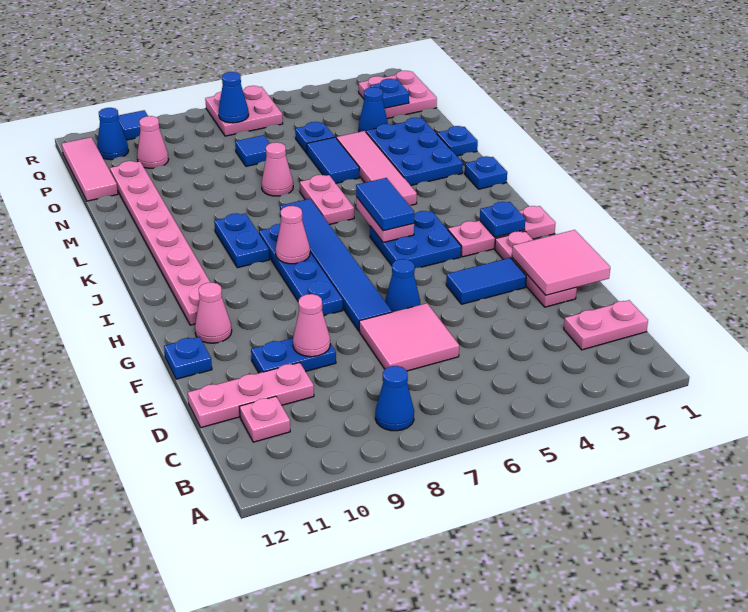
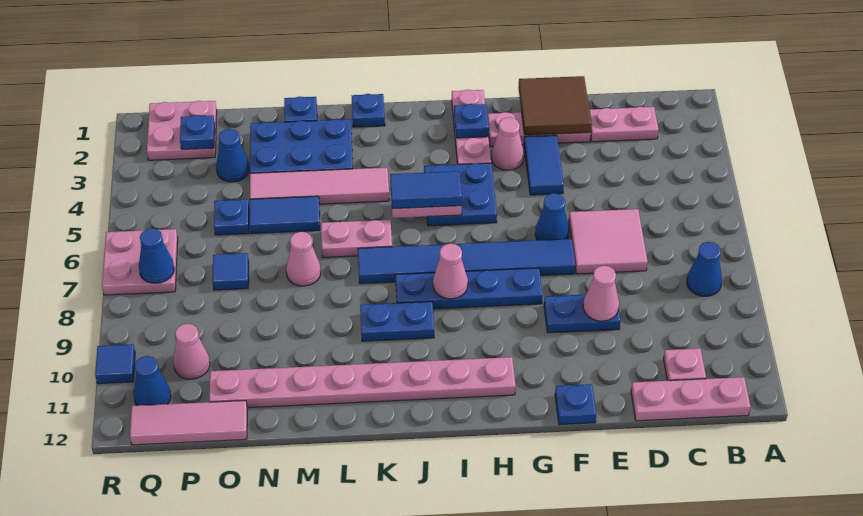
pink 1x2 plate [564,300,648,350] -> pink 1x2 plate turned to [590,107,659,142]
pink 1x3 plate [188,362,314,428] -> pink 1x3 plate turned to [631,377,751,421]
pink 2x2 tile [512,230,610,295] -> brown 2x2 tile [519,76,592,135]
blue 1x2 plate [251,338,336,373] -> blue 1x2 plate turned to [544,294,620,333]
pink 1x1 cone [195,282,232,343] -> pink 1x1 cone moved to [491,117,524,170]

